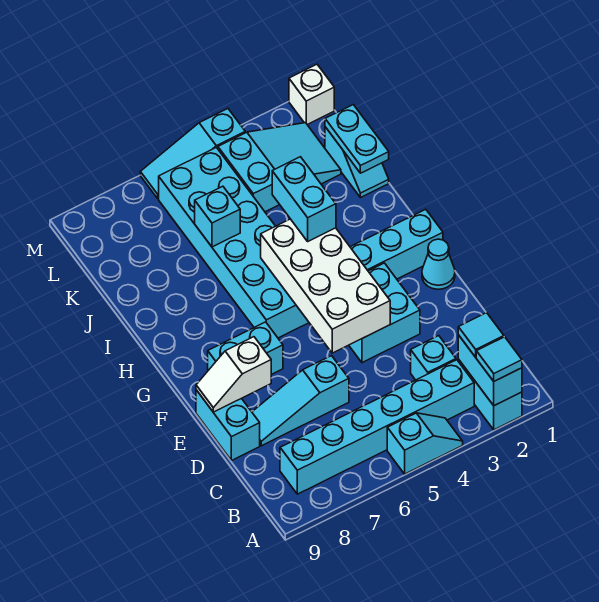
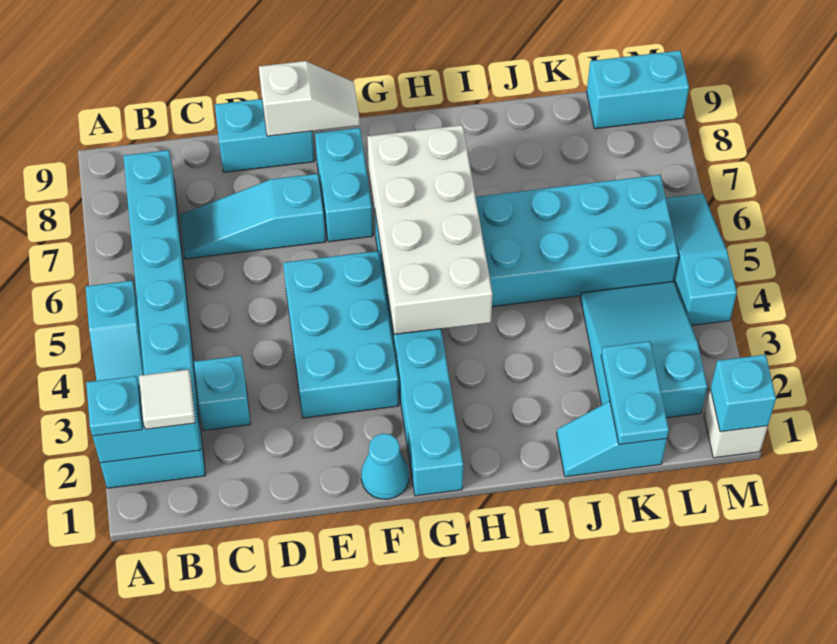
cyan 1x1 tile [476,337,522,381] -> cyan 1x1 plate [86,376,143,436]
cyan 1x1 tile [458,313,504,357] -> white 1x1 tile [139,369,195,429]
cyan 1x3 slope [252,356,349,446] -> cyan 1x3 slope turned to [180,174,326,259]
cyan 2x2 brick [349,263,420,363] -> cyan 2x3 brick [283,251,399,418]
white 2x4 brick [261,219,390,353] -> white 2x4 brick turned to [367,125,493,334]
white 1x2 slope [196,337,271,412] -> white 1x2 slope turned to [259,61,360,136]
cyan 1x2 brick [272,157,336,241] -> cyan 1x2 brick moved to [587,51,689,129]
cyan 1x2 plate [325,105,389,173] -> cyan 1x2 plate turned to [601,341,669,445]
cyan 1x1 brick [195,186,240,247] -> cyan 1x1 brick moved to [710,355,776,432]
cyan 2x3 slope [218,123,341,212] -> cyan 2x3 slope turned to [580,281,708,418]

